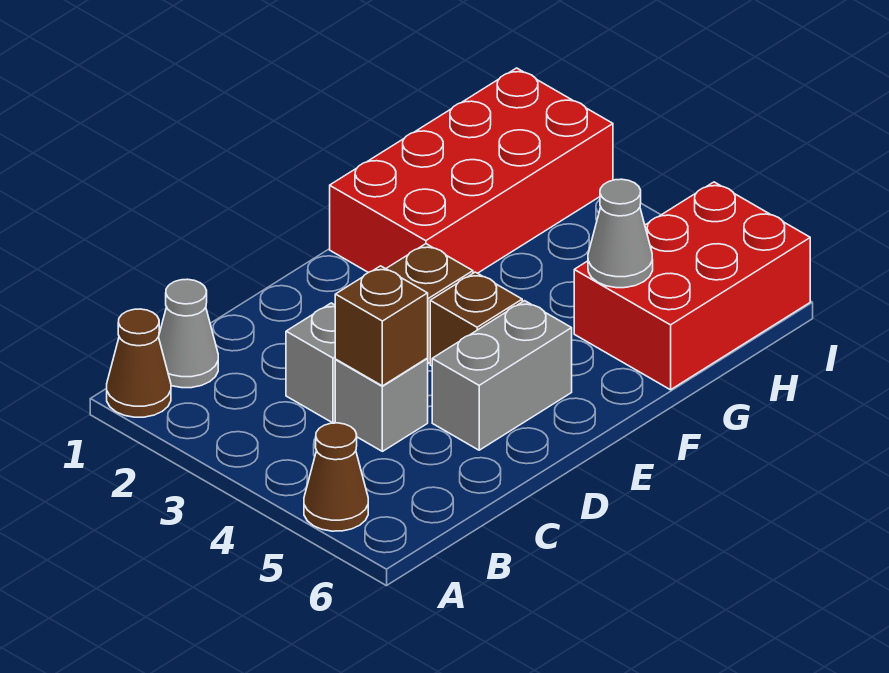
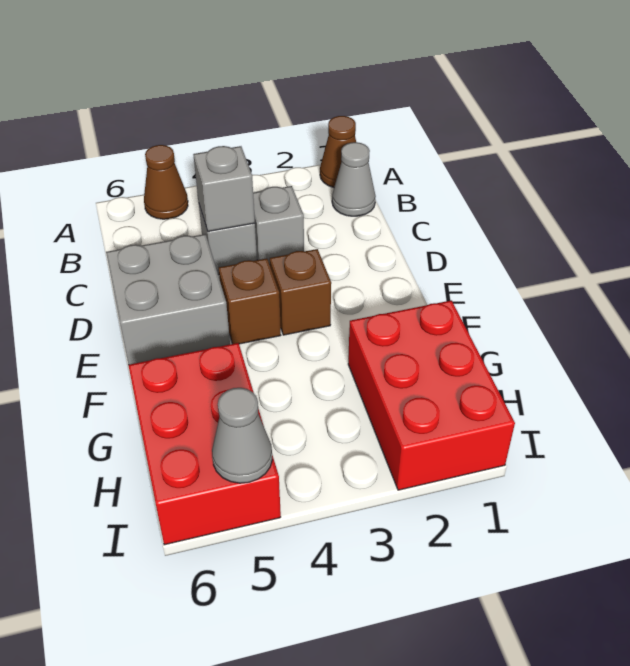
brown 1x1 brick [335,266,428,386] -> grey 1x1 brick [193,146,255,231]
grey 1x2 brick [432,301,572,450] -> grey 2x2 brick [106,234,230,365]
red 2x4 brick [330,68,613,273] -> red 2x3 brick [348,300,515,490]
grey 1x1 cone [588,179,653,288] -> grey 1x1 cone moved to [212,388,272,483]

